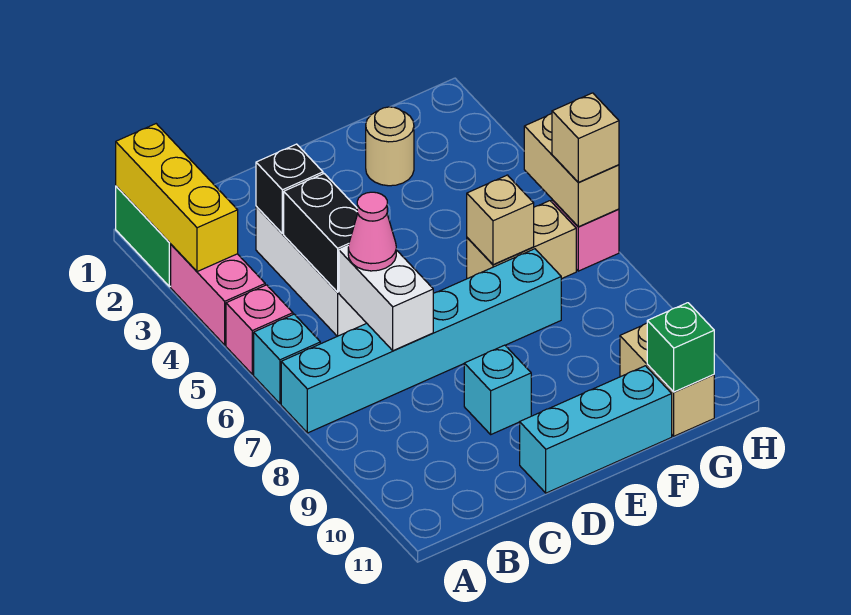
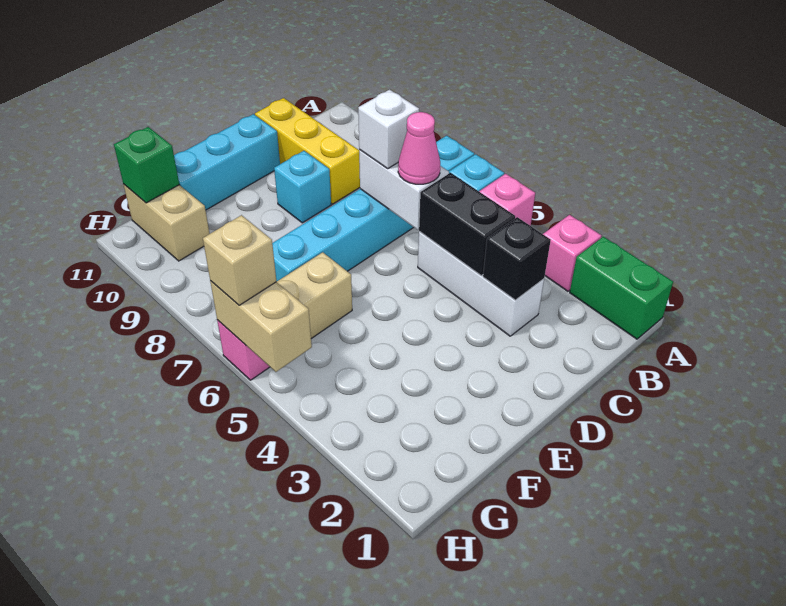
yellow 1x3 brick [116,124,238,272] -> yellow 1x3 brick moved to [255,98,360,204]
pink 1x2 brick [171,245,265,345] -> pink 1x1 brick [543,215,601,291]
none -> white 1x1 brick [358,90,419,168]
tan 1x1 round brick [366,107,414,186] -> none
tan 1x1 brick [467,175,534,265] -> none

